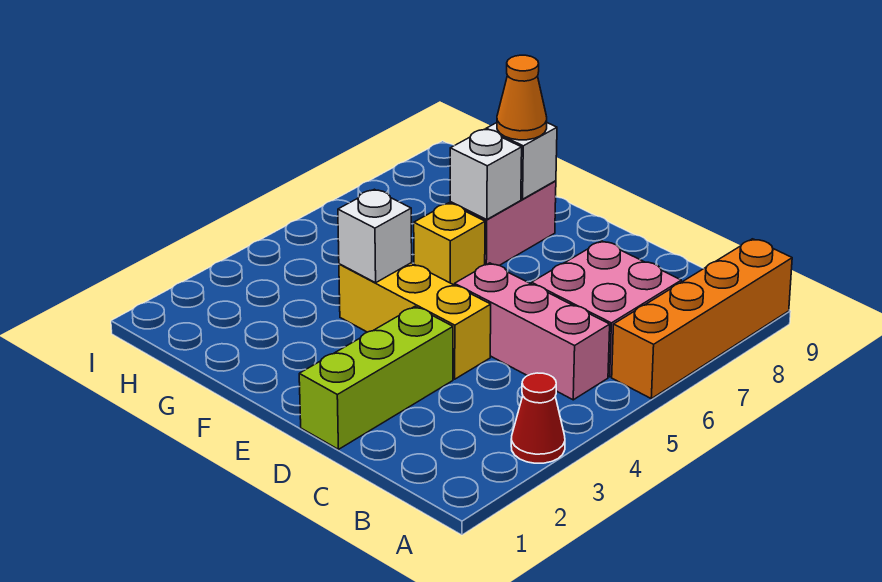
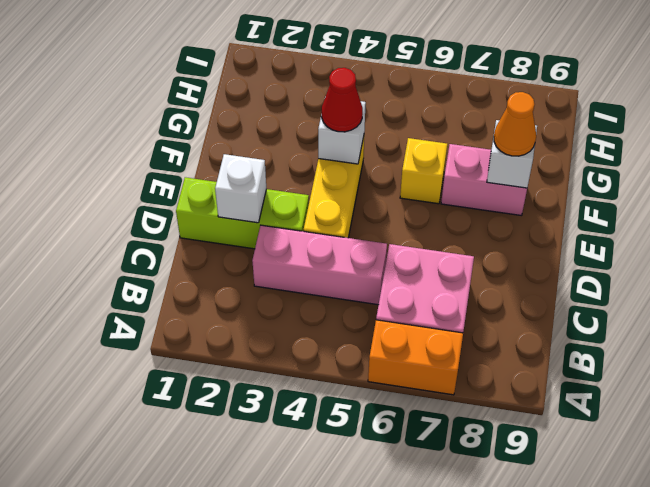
red 1x1 cone [511,373,565,463] -> red 1x1 cone moved to [322,68,363,132]
orange 1x4 brick [612,239,792,399] -> orange 1x2 brick [368,320,463,395]
pink 1x3 brick [455,263,610,400] -> pink 1x3 brick turned to [252,225,387,305]
white 1x1 brick [450,129,522,220] -> white 1x1 brick moved to [215,154,266,223]

